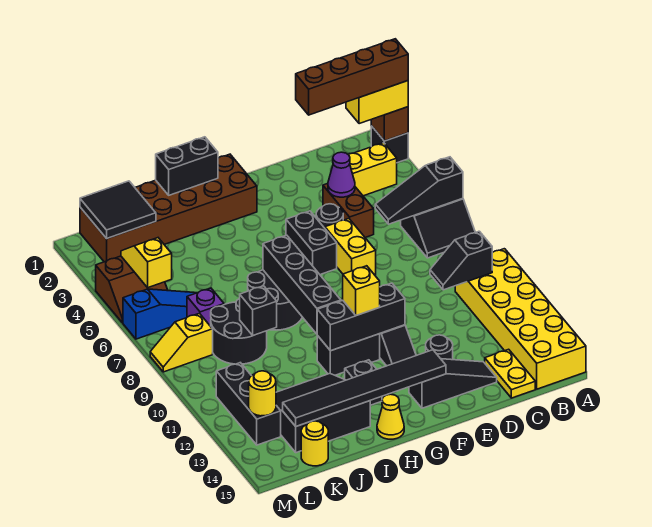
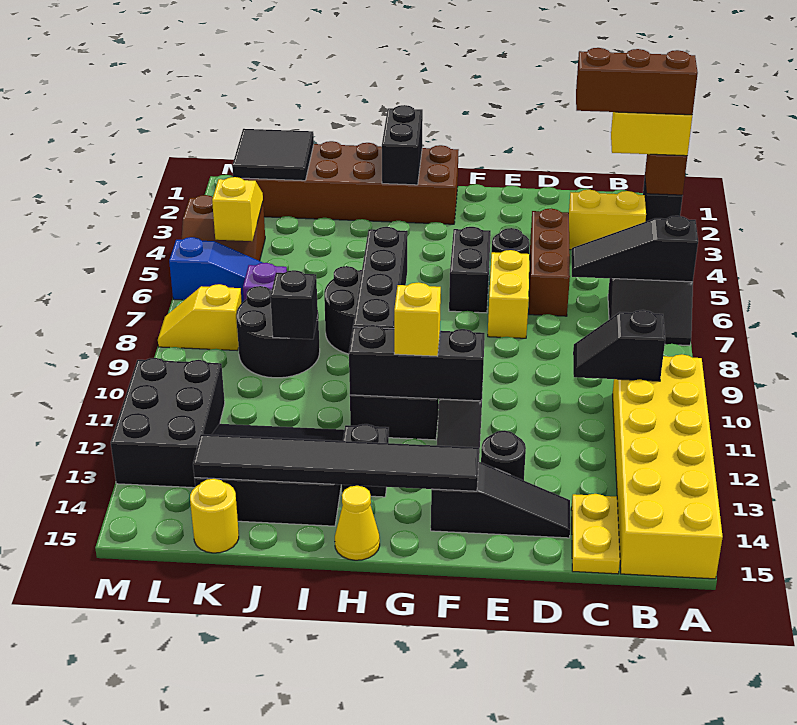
brown 1x4 brick [296,39,408,115] -> brown 1x3 brick [576,48,698,115]
brown 1x2 brick [323,184,374,238] -> brown 1x3 brick [529,209,570,316]
purple 1x1 cone [328,152,355,197] -> none
black 1x2 brick [156,137,218,195] -> black 1x2 brick turned to [382,105,423,185]
black 1x3 brick [216,363,281,445] -> black 2x3 brick [111,358,225,488]
yellow 1x1 round brick [249,371,276,416] -> none

